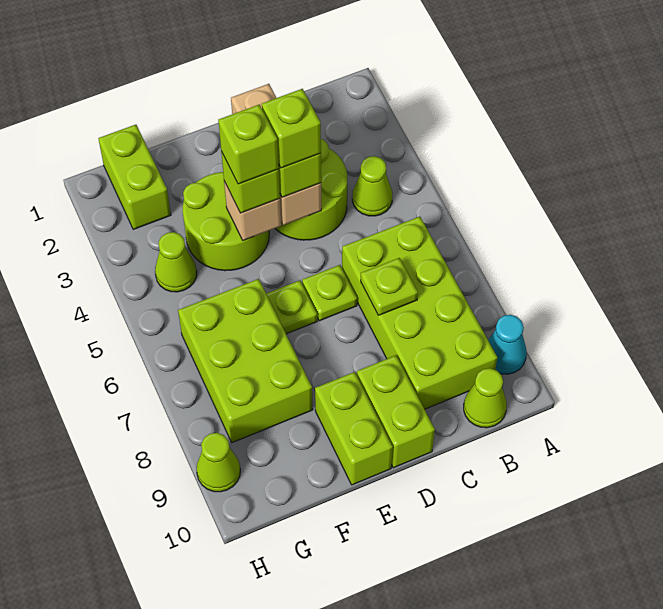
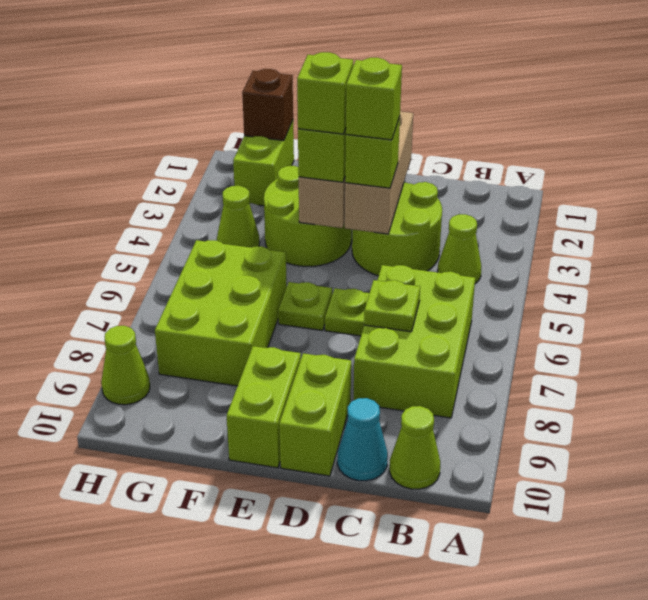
cyan 1x1 cone [488,315,526,374] -> cyan 1x1 cone moved to [337,398,388,481]
lime 2x4 brick [342,217,497,409] -> lime 2x3 brick [353,265,475,418]
none -> brown 1x1 brick [242,69,293,141]

